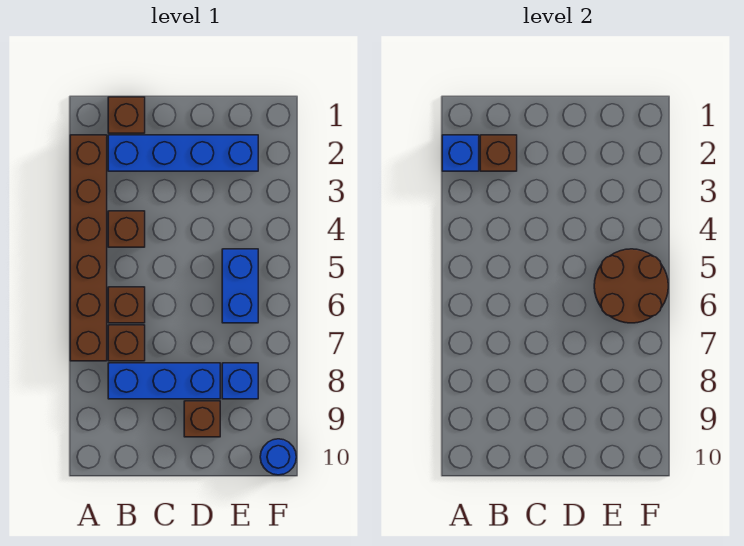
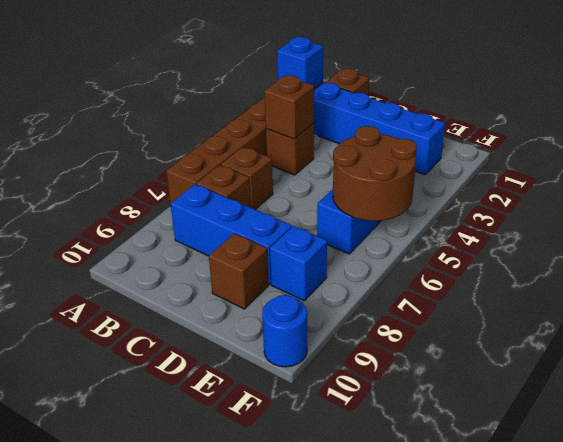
brown 1x1 brick [480,135,517,171] -> brown 1x1 brick moved to [264,75,314,139]

